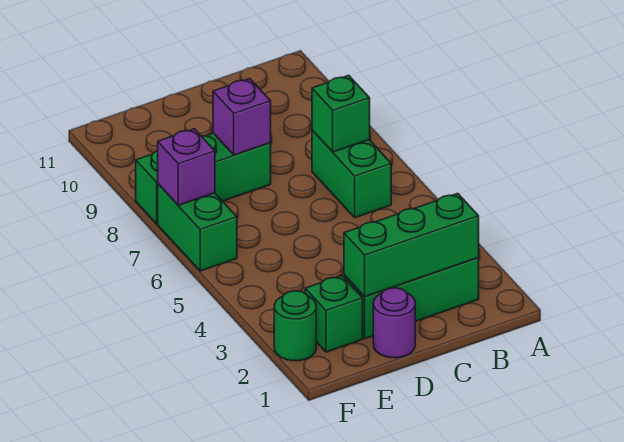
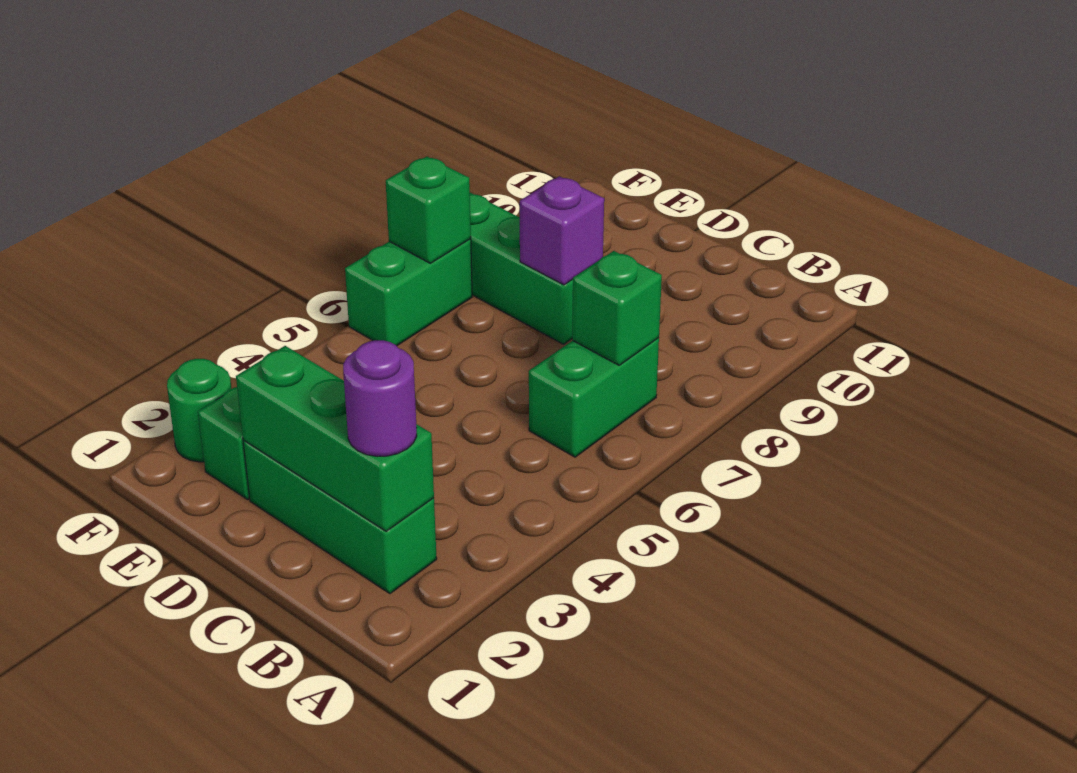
purple 1x1 round brick [373,288,415,358] -> purple 1x1 round brick moved to [343,340,417,456]
purple 1x1 brick [158,129,215,205] -> green 1x1 brick [386,157,471,263]

